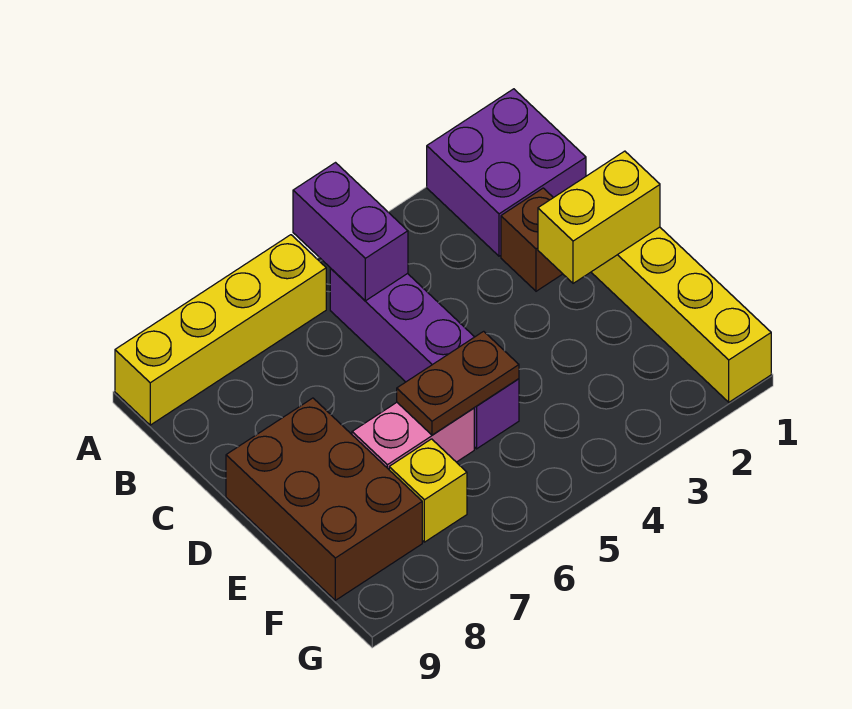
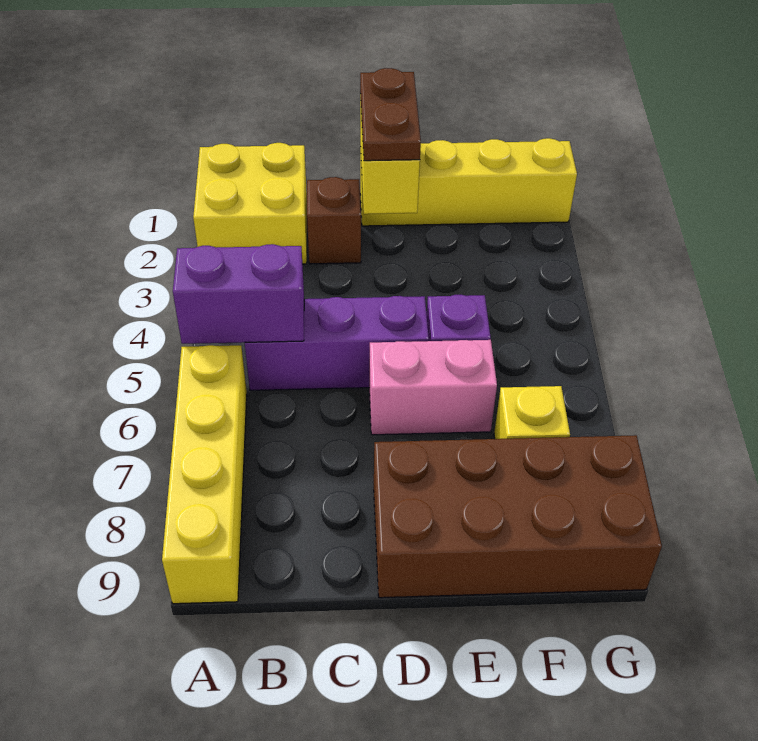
purple 2x2 brick [427,89,586,256] -> yellow 2x2 brick [193,143,307,264]
brown 2x3 brick [226,398,422,600] -> brown 2x4 brick [374,435,662,598]
brown 1x2 plate [397,331,519,435] -> brown 1x2 plate moved to [360,68,421,161]
pink 1x2 brick [352,403,474,469] -> pink 1x2 brick turned to [369,340,497,435]

